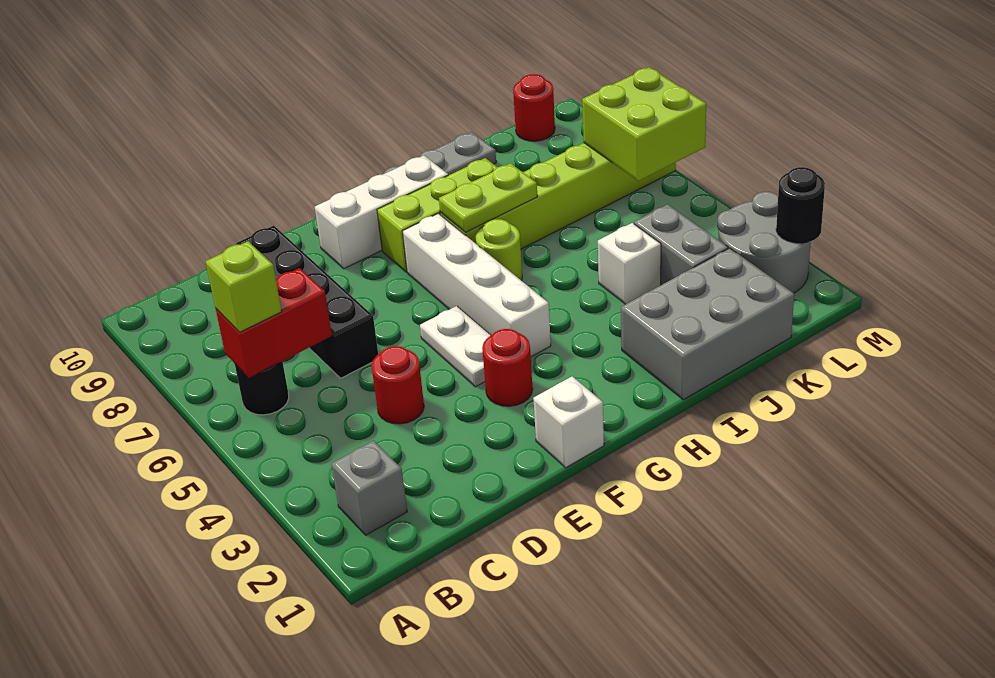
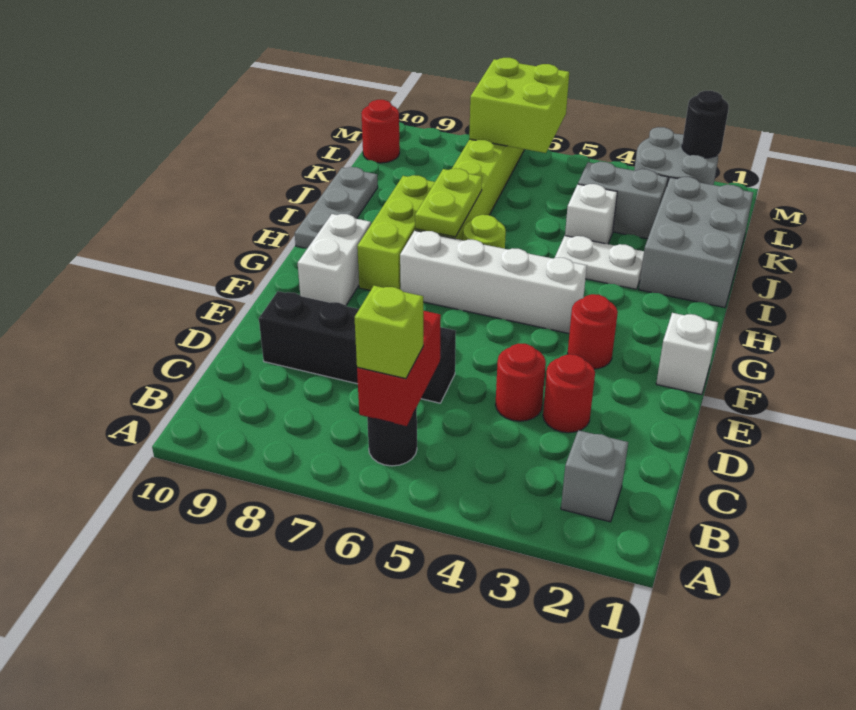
none -> red 1x1 round brick [543,354,595,433]
white 1x2 plate [420,306,491,387] -> white 1x2 plate moved to [555,236,644,289]
white 1x3 brick [315,156,448,269] -> white 1x2 brick [298,214,371,306]

